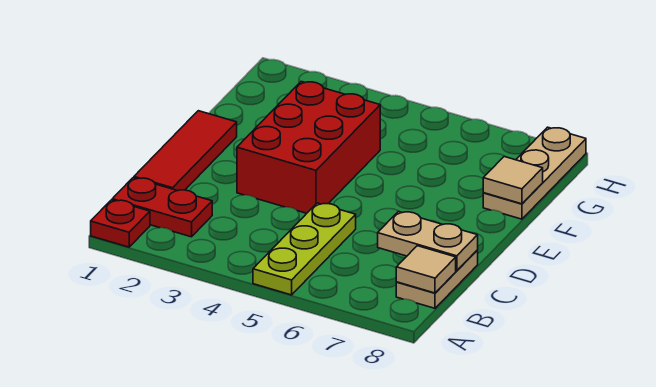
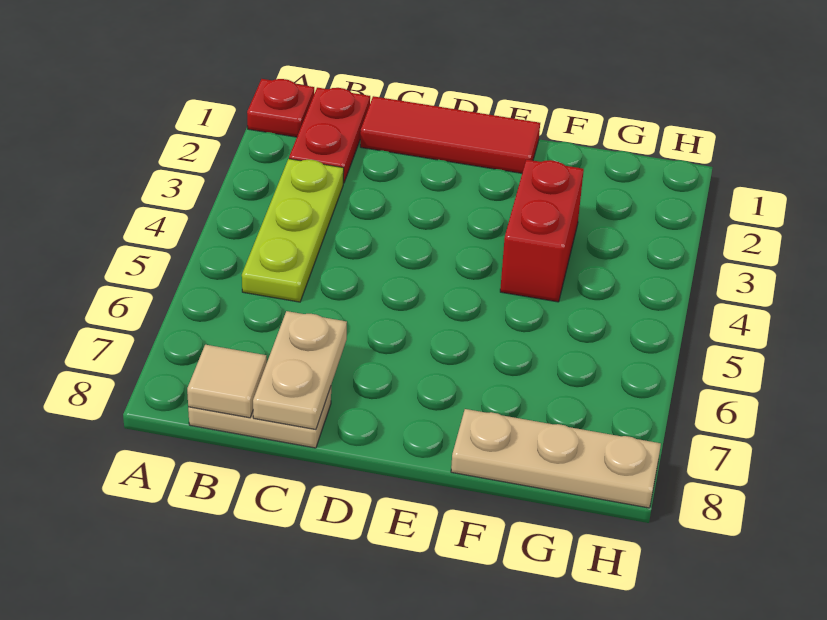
lime 1x3 plate [253,203,356,295] -> lime 1x3 plate turned to [242,159,344,302]
red 2x3 brick [237,82,380,213] -> red 1x2 brick [500,160,584,302]
tan 1x1 tile [483,157,543,204] -> none

